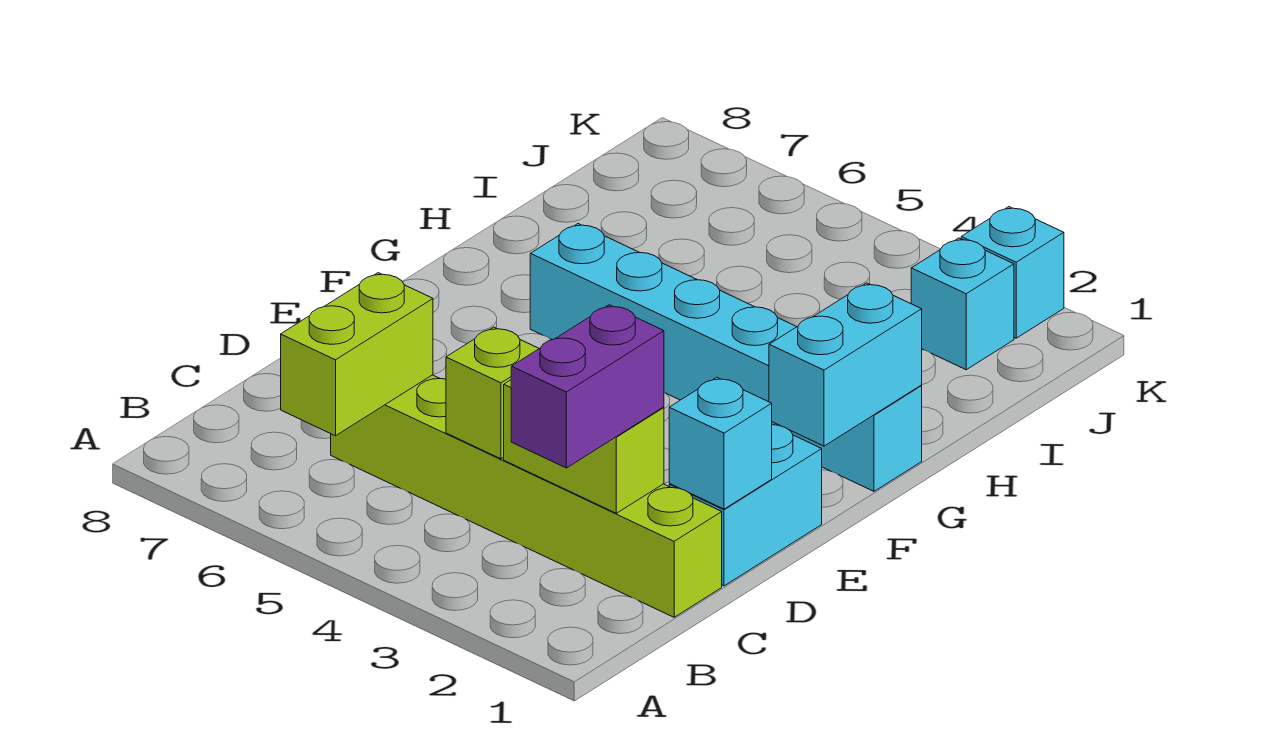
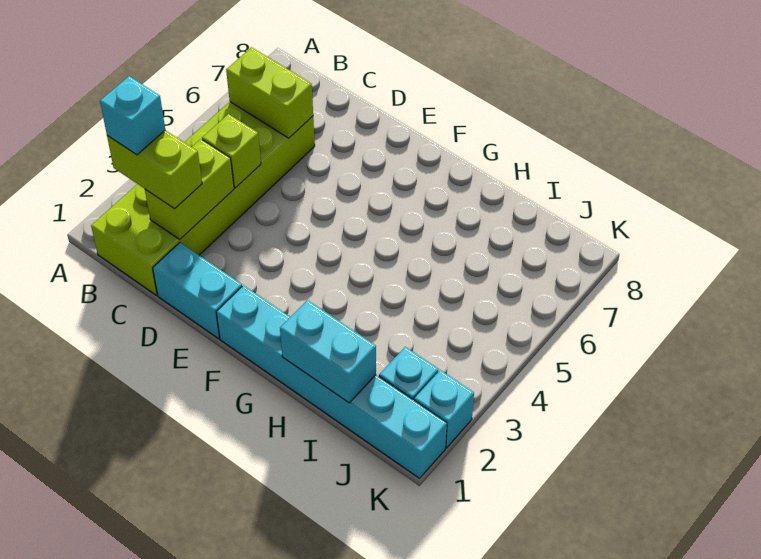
purple 1x2 brick [511,305,664,468] -> lime 1x2 brick [107,130,202,209]
lime 1x6 brick [331,375,722,617] -> lime 2x6 brick [91,102,315,295]
cyan 1x1 brick [669,377,772,509] -> cyan 1x1 brick moved to [100,76,165,155]
cyan 1x2 brick [769,283,922,446] -> cyan 1x2 brick moved to [280,300,376,403]
cyan 1x6 brick [530,224,922,491] -> cyan 1x6 brick turned to [216,285,447,478]

